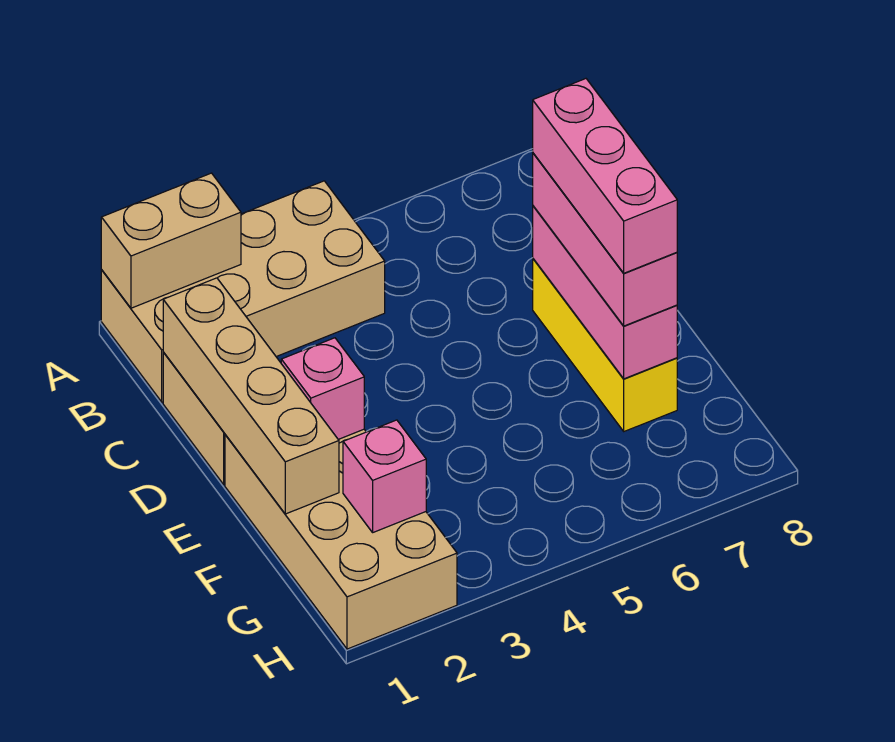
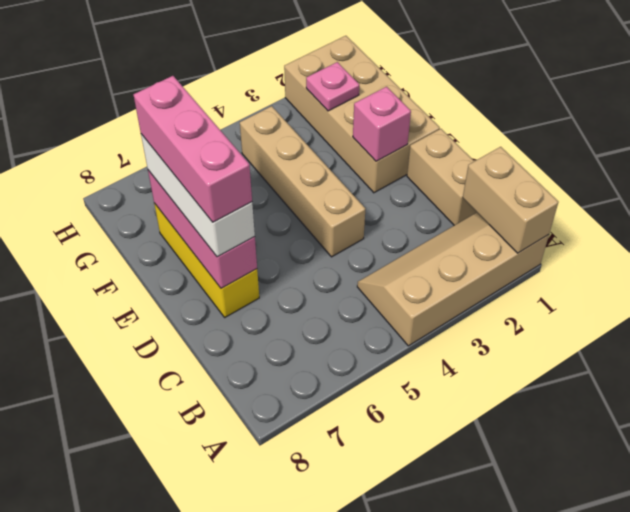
tan 2x4 brick [101,181,385,402] -> tan 2x4 slope [357,212,549,346]
tan 1x2 brick [101,173,241,308] -> tan 1x2 brick turned to [463,147,558,253]
tan 1x4 brick [163,278,339,514] -> tan 1x4 brick moved to [240,106,365,257]
pink 1x3 brick [533,153,677,326] -> white 1x3 brick [141,134,255,257]
pink 1x1 brick [343,420,426,532] -> pink 1x1 plate [306,62,359,111]

